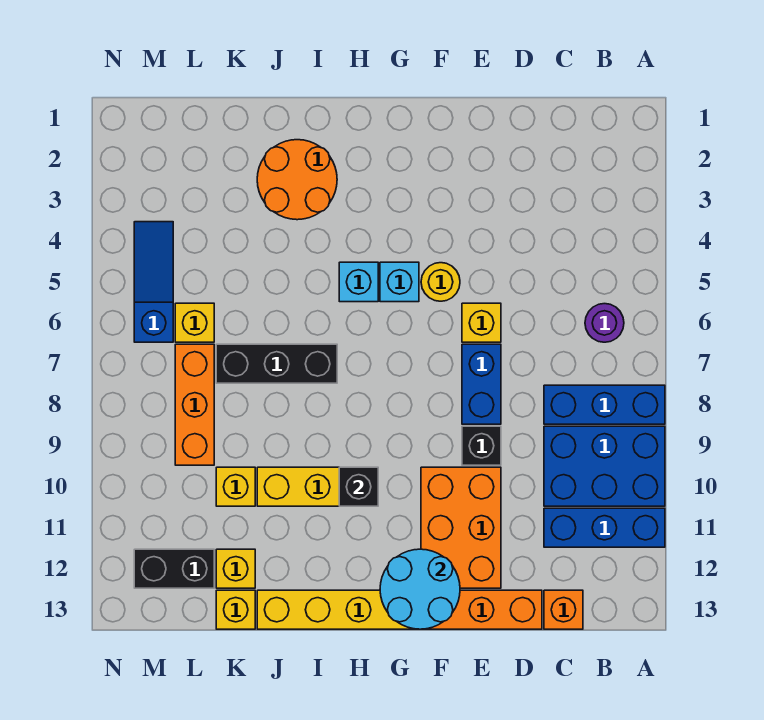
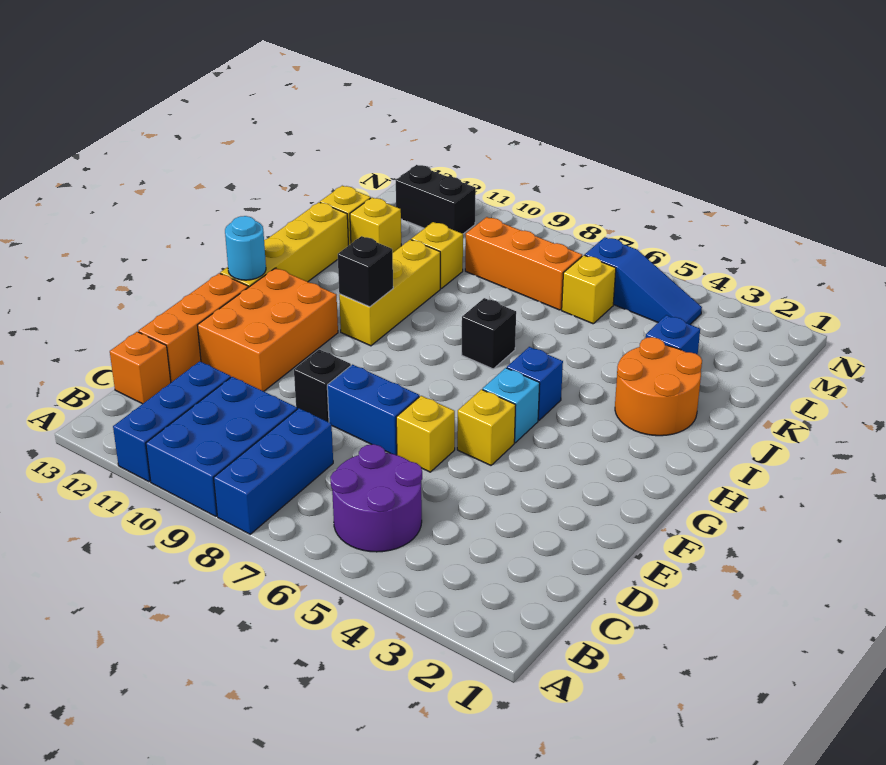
purple 1x1 round brick [585,304,624,342] -> purple 2x2 round brick [330,444,422,552]
orange 2x3 brick [421,467,501,588] -> orange 2x3 brick turned to [197,268,338,391]
yellow 1x1 round brick [421,263,460,301] -> yellow 1x1 brick [457,389,516,465]
cyan 2x2 round brick [380,549,460,629] -> cyan 1x1 round brick [225,216,266,280]
cyan 1x1 brick [339,262,378,302] -> blue 1x1 brick [507,347,563,420]
black 1x3 brick [216,344,337,383] -> black 1x1 brick [462,298,516,369]
none -> blue 1x1 brick [646,315,700,355]
black 1x2 brick [134,549,214,588] -> black 1x2 brick turned to [396,165,476,234]

